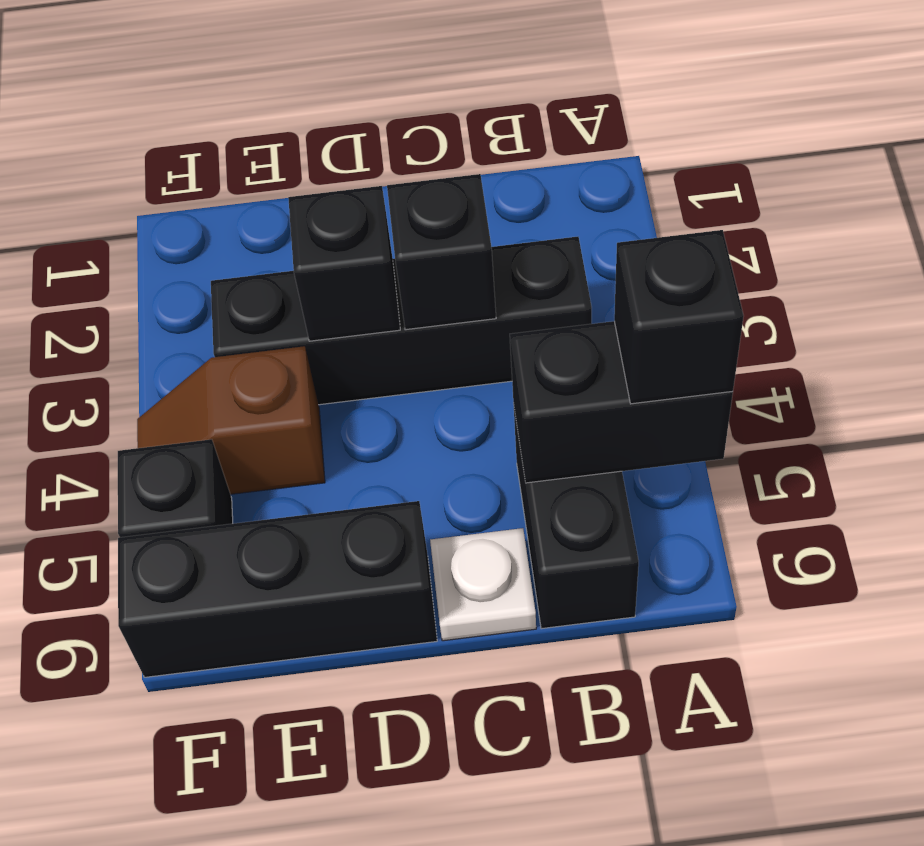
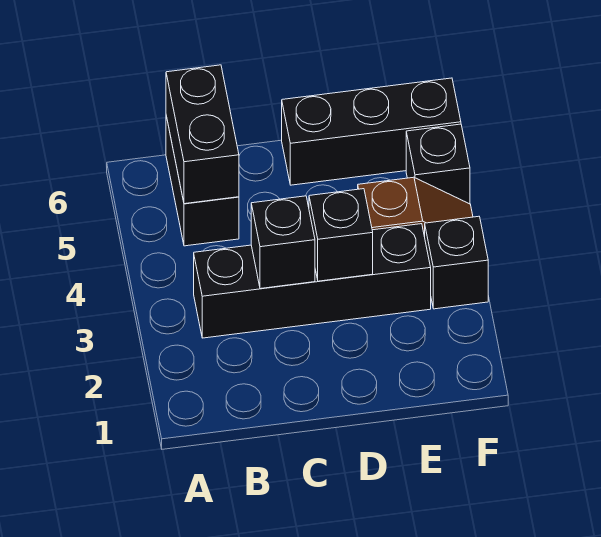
black 1x2 brick [510,321,733,483] -> black 1x2 brick turned to [166,65,239,204]
black 1x1 brick [614,230,744,404] -> black 1x1 brick moved to [425,216,488,309]
white 1x1 plate [430,528,536,641] -> none

